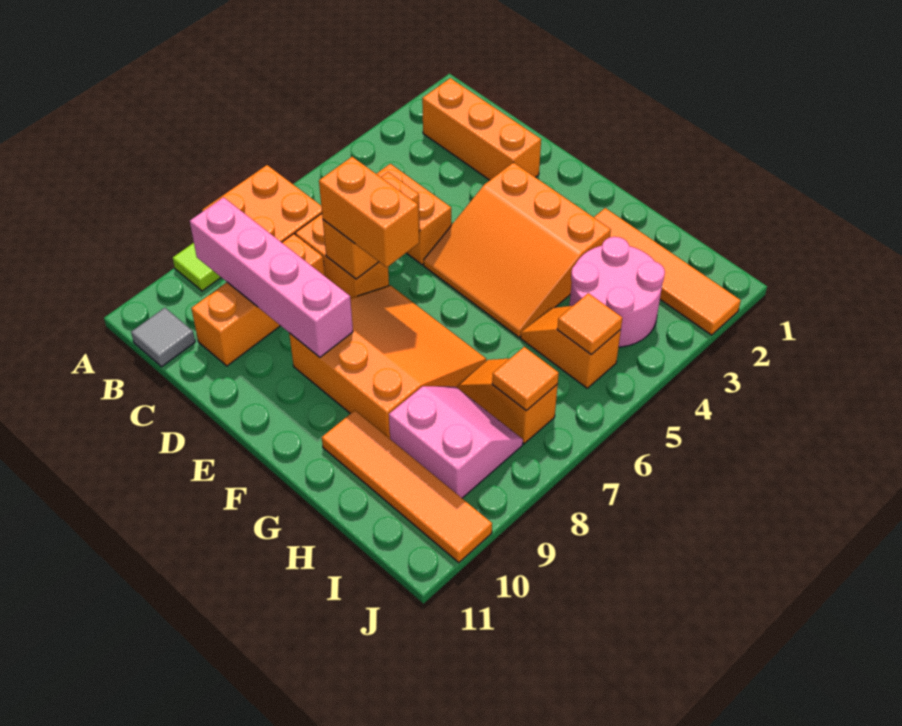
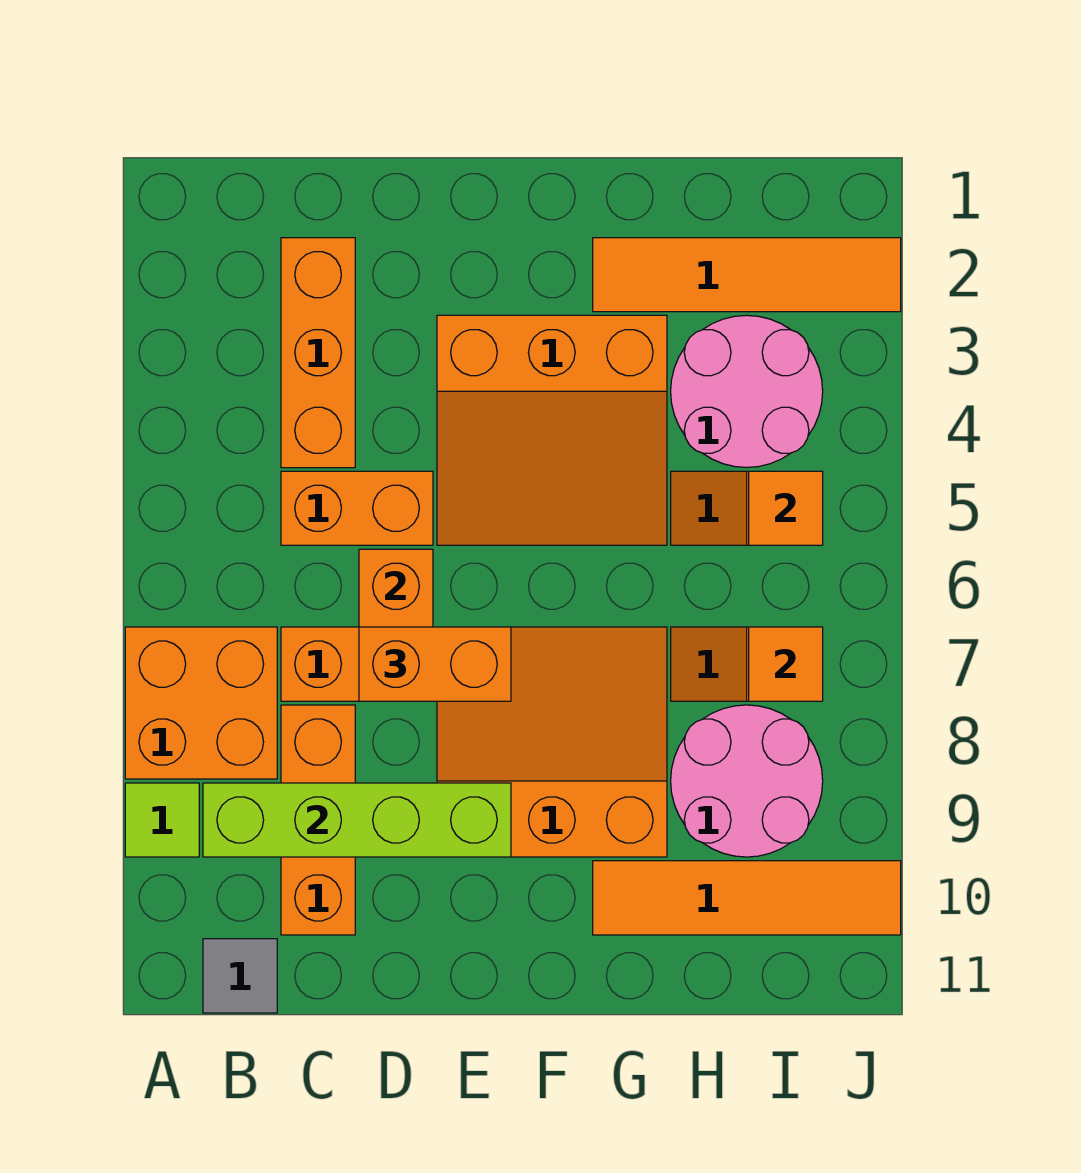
orange 1x3 brick [422,78,541,180] -> orange 1x3 brick turned to [281,238,355,468]
pink 1x4 brick [190,197,353,357] -> lime 1x4 brick [203,783,511,857]
pink 2x2 slope [389,386,523,498] -> pink 2x2 round brick [671,705,823,857]

